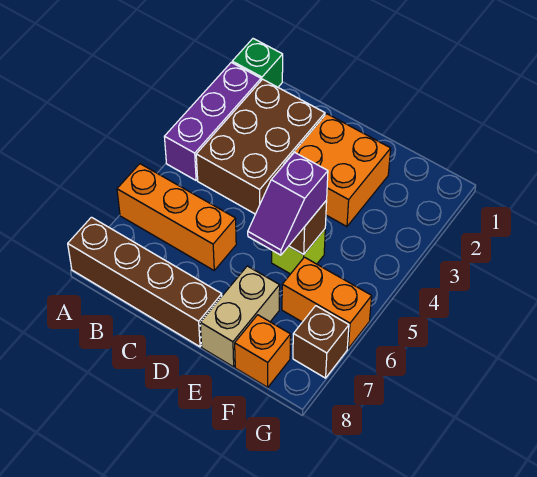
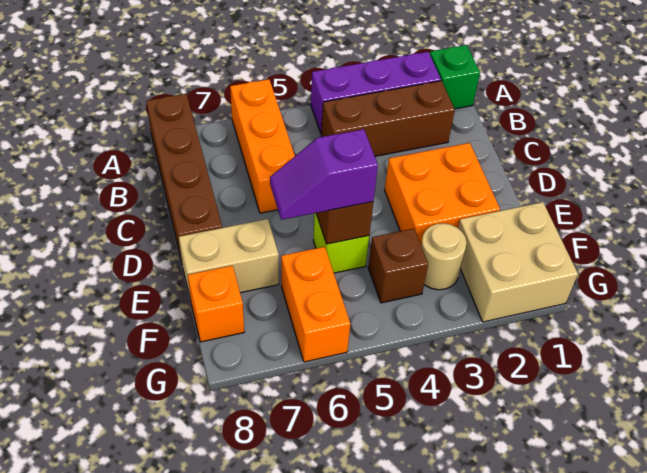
brown 2x3 brick [196,79,325,214] -> brown 1x3 brick [321,81,455,156]
none -> tan 2x2 brick [458,202,578,322]
none -> tan 1x1 round brick [421,223,467,290]
brown 1x1 brick [293,306,349,378] -> brown 1x1 brick moved to [368,229,428,303]

